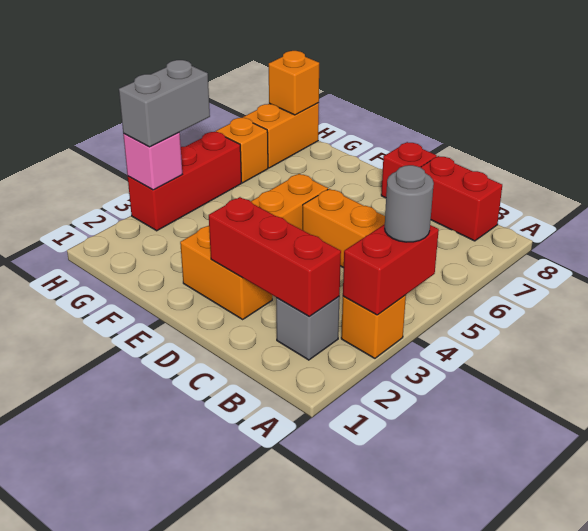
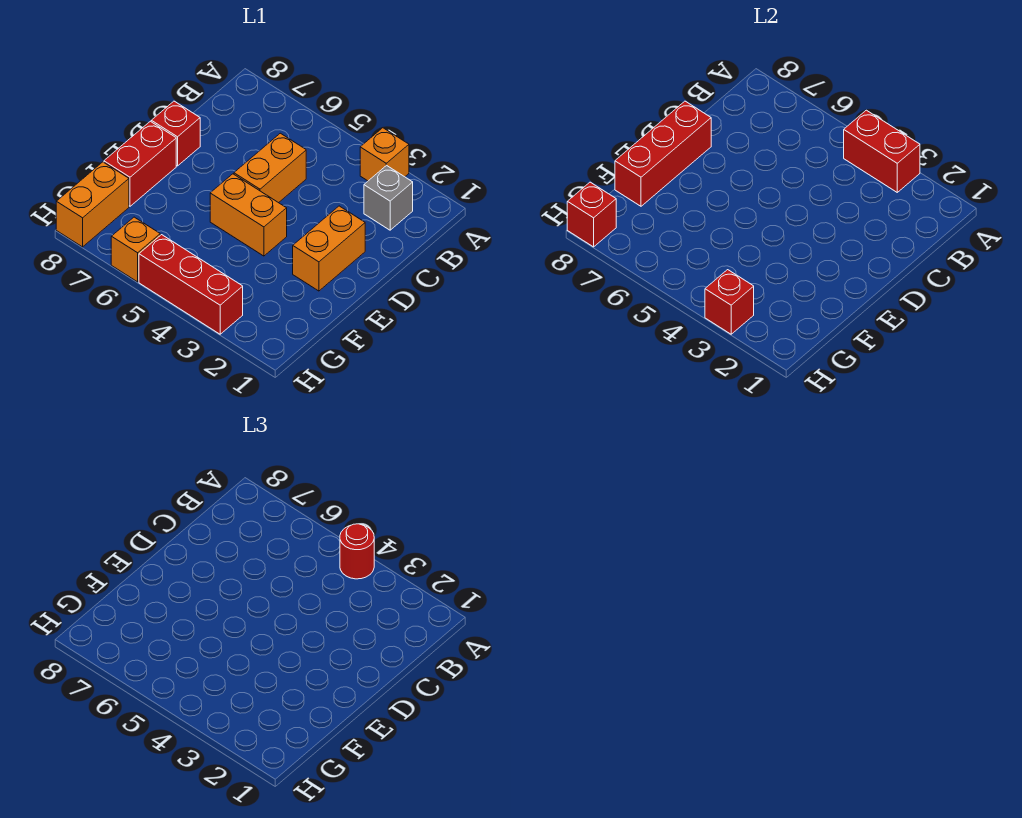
grey 1x1 round brick [385,165,434,242] -> red 1x1 round brick [340,524,374,579]
red 1x3 brick [209,197,341,317] -> red 1x3 brick moved to [615,101,711,206]
red 1x2 brick [420,156,502,241] -> red 1x2 brick moved to [104,121,176,206]
pink 1x1 brick [123,133,182,190] -> red 1x1 brick [705,270,754,334]
grey 1x2 brick [119,60,210,147] -> none
orange 1x2 brick [243,103,319,168] -> orange 1x2 brick turned to [56,162,129,247]
orange 1x1 brick [269,51,319,115] -> red 1x1 brick [567,182,616,247]

